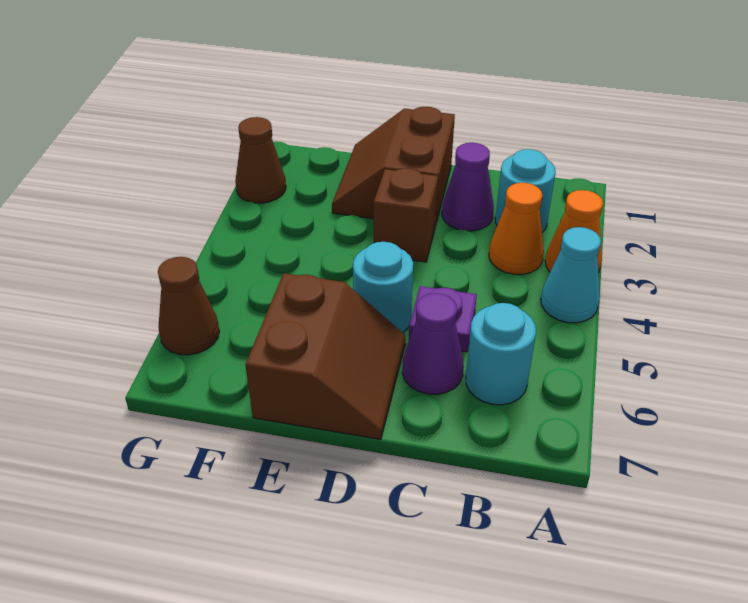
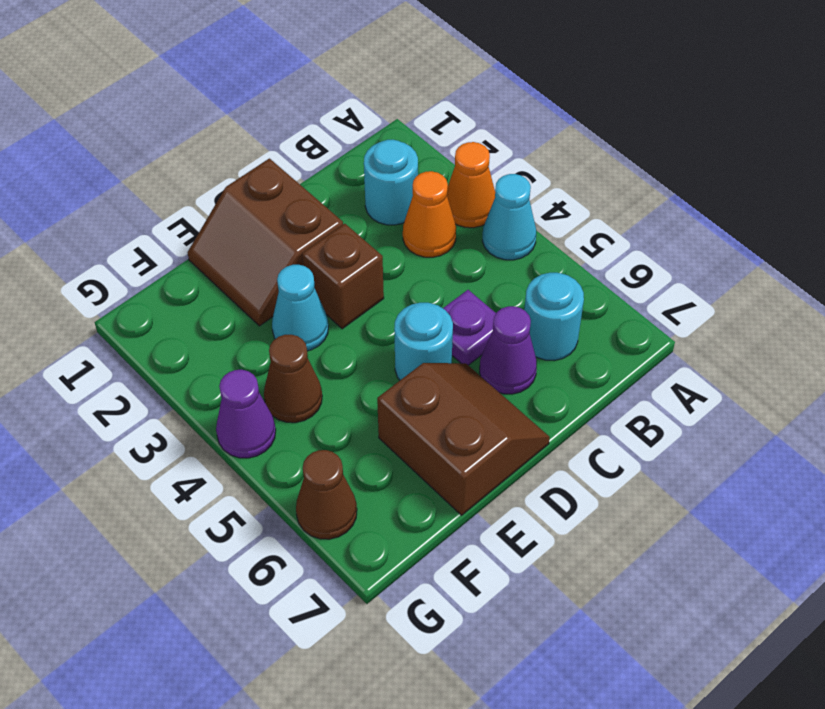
purple 1x1 cone [442,143,494,231] -> purple 1x1 cone moved to [216,370,276,458]
none -> cyan 1x1 cone [272,265,328,351]
brown 1x1 cone [235,117,286,203] -> brown 1x1 cone moved to [264,335,322,423]

